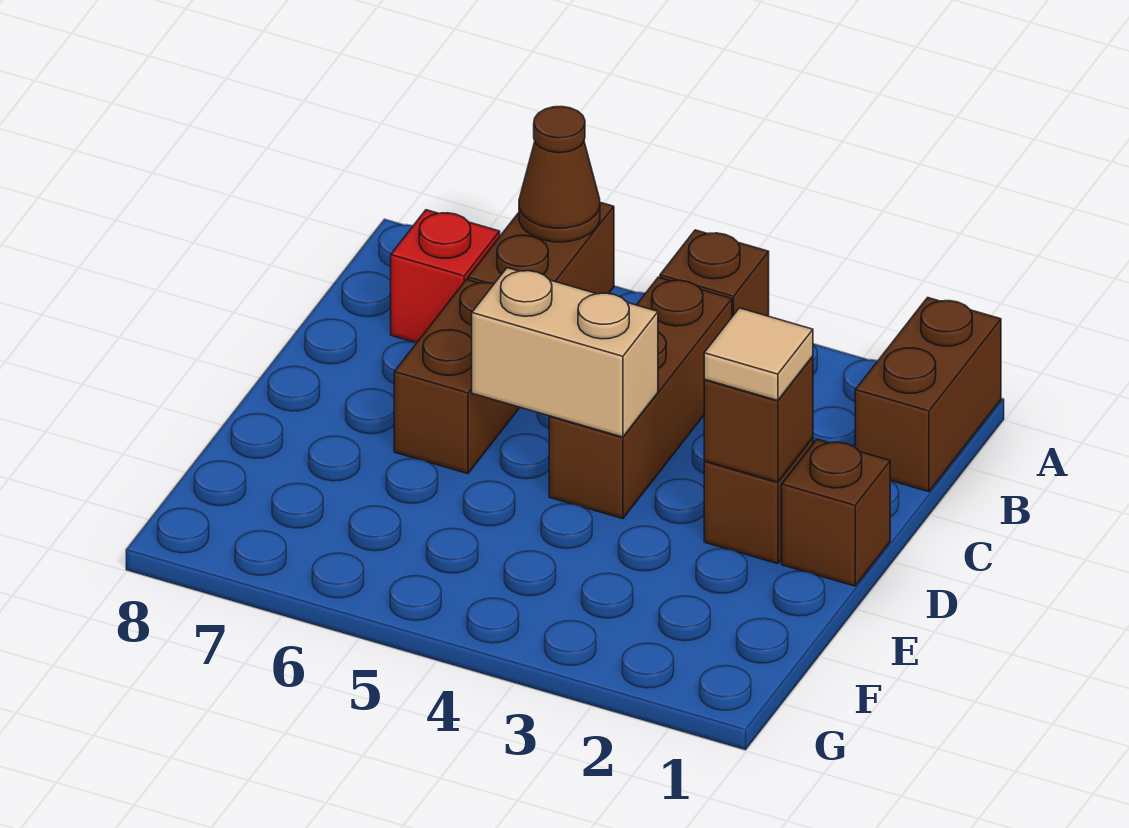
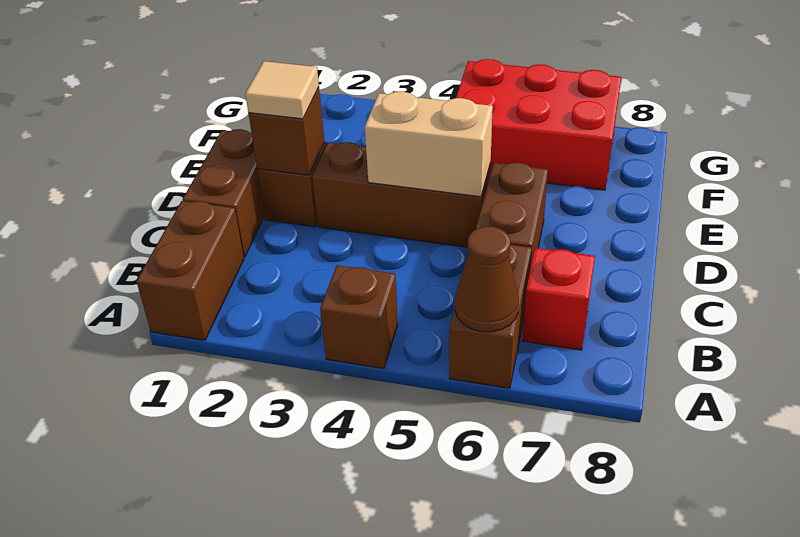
brown 1x3 brick [549,277,732,519] -> brown 1x3 brick turned to [312,142,491,247]
brown 1x1 brick [782,439,890,586] -> brown 1x2 brick [183,129,265,257]
none -> red 2x3 brick [456,59,621,190]

